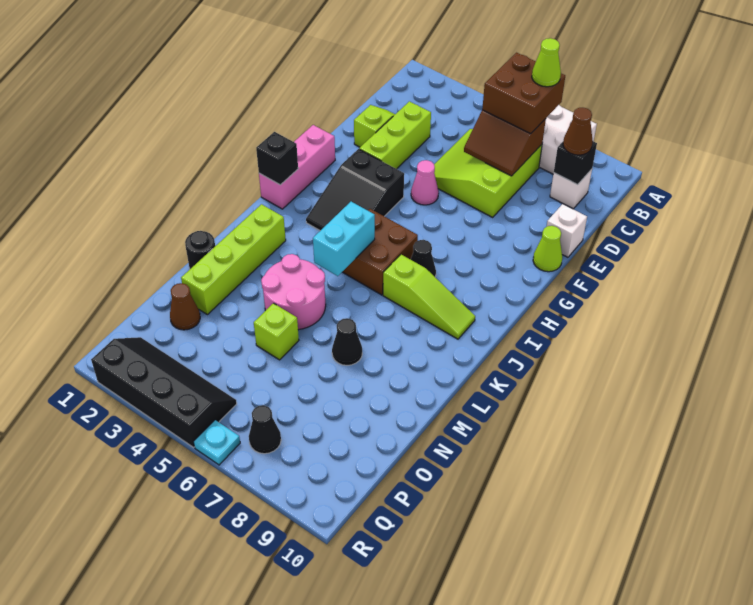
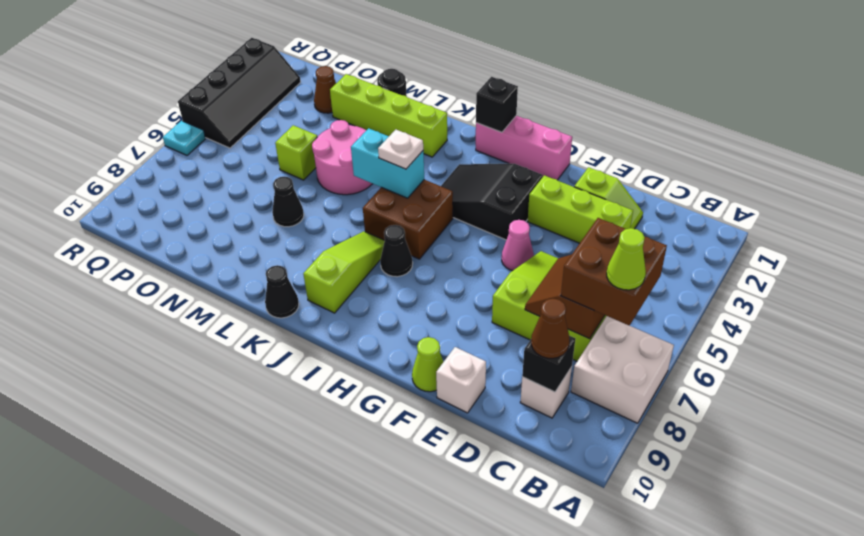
none -> white 1x1 plate [378,130,423,169]
lime 1x3 slope [383,255,475,339] -> lime 1x3 slope turned to [303,231,385,313]
black 1x1 cone [249,405,281,454] -> black 1x1 cone moved to [265,265,299,318]

